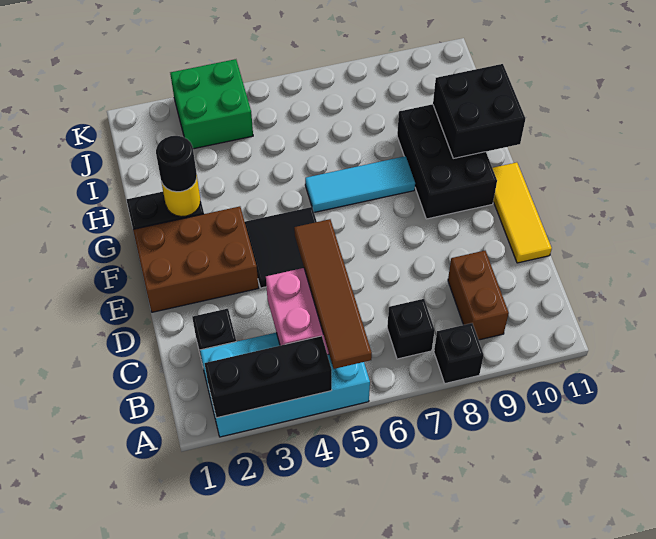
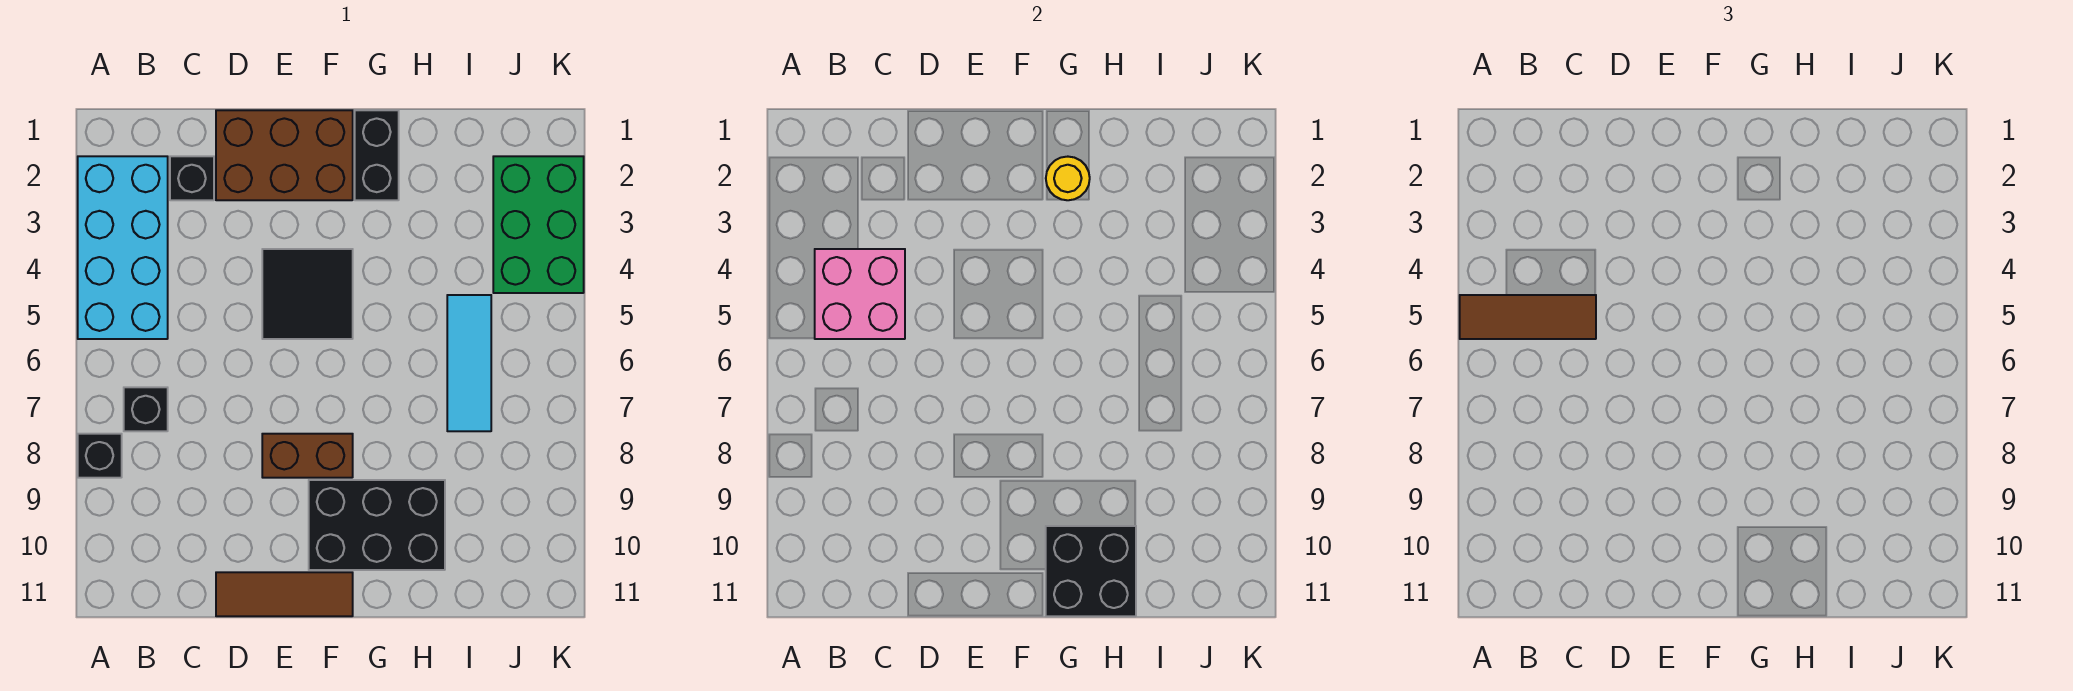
black 1x3 brick [205,336,332,418] -> none
brown 1x4 tile [294,219,372,369] -> brown 1x3 tile [1460,295,1596,339]
brown 1x2 brick [448,251,509,340] -> brown 1x2 brick moved to [262,434,353,478]
yellow 1x3 tile [493,162,552,263] -> brown 1x3 tile [216,572,353,616]
brown 2x3 brick [133,206,259,312] -> brown 2x3 brick turned to [216,110,353,200]
black 1x1 round brick [156,136,197,192] -> none
cyan 1x3 tile [305,156,415,212] -> cyan 1x3 tile moved to [447,295,491,431]
green 2x2 brick [170,59,253,149] -> green 2x3 brick [493,156,584,293]

